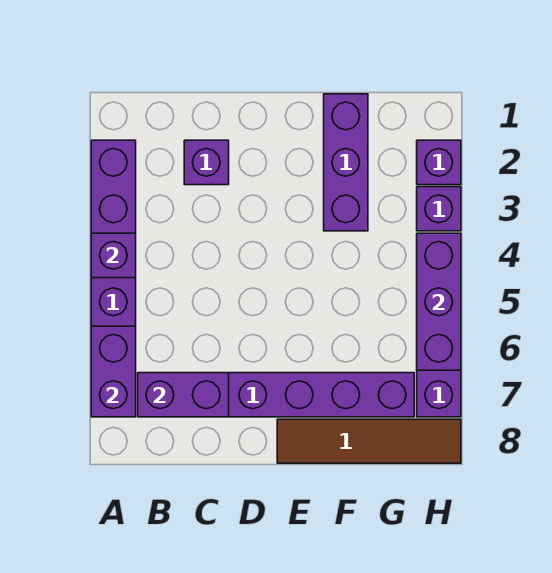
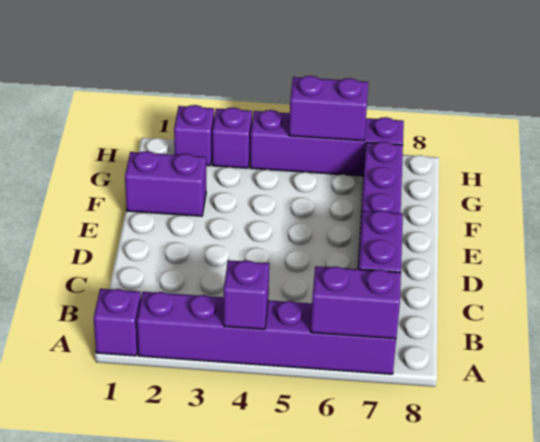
purple 1x1 brick [184,140,229,185] -> purple 1x1 brick moved to [94,289,141,356]
brown 1x4 tile [277,419,461,463] -> none
purple 1x3 brick [324,94,368,231] -> purple 1x2 brick [125,151,206,216]
purple 1x3 brick [417,233,461,370] -> purple 1x2 brick [289,76,368,141]

